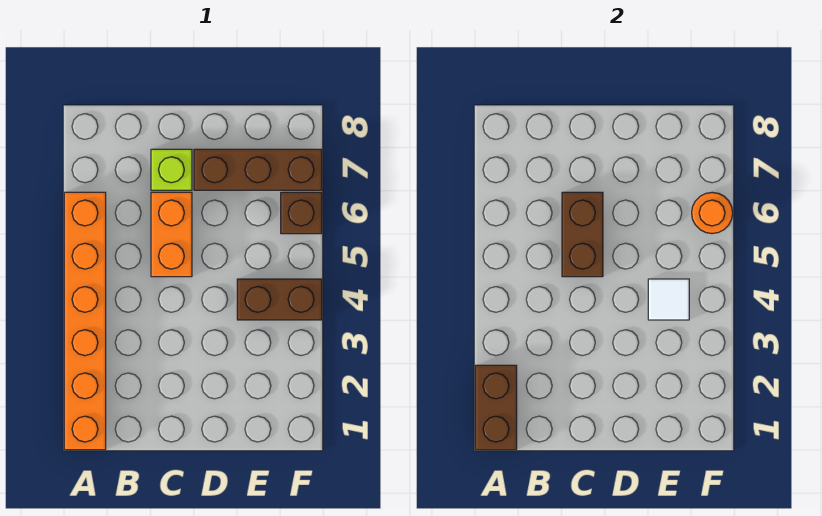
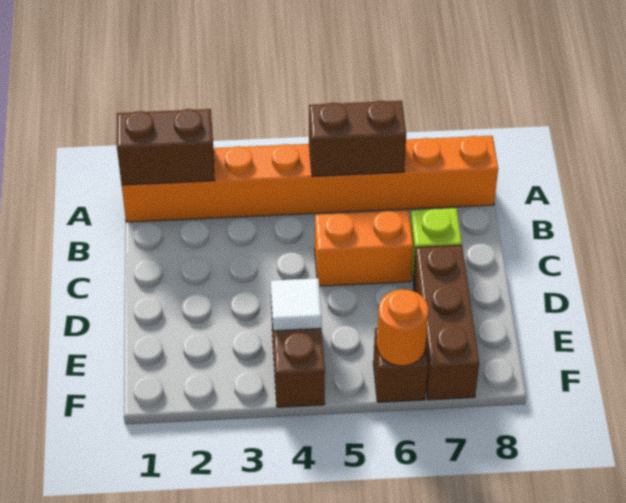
orange 1x6 brick [64,192,106,450] -> orange 1x8 brick [122,136,498,222]
brown 1x2 brick [562,192,603,277] -> brown 1x2 brick moved to [309,101,406,177]

